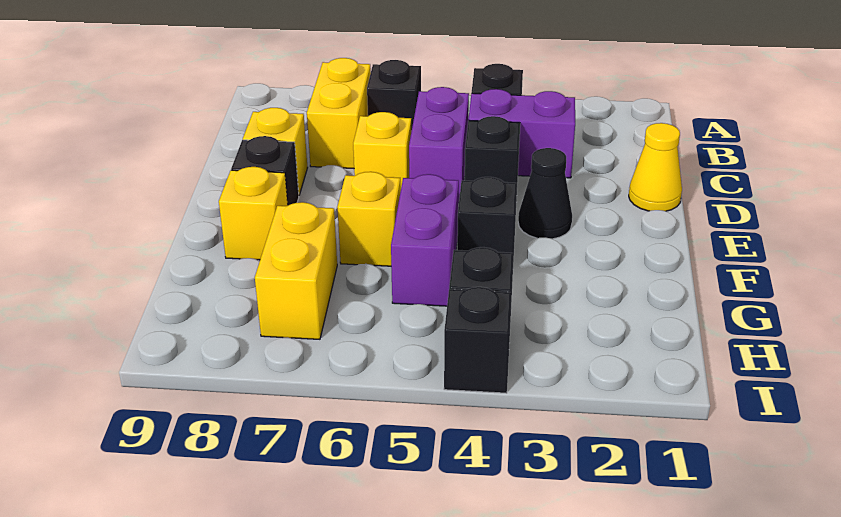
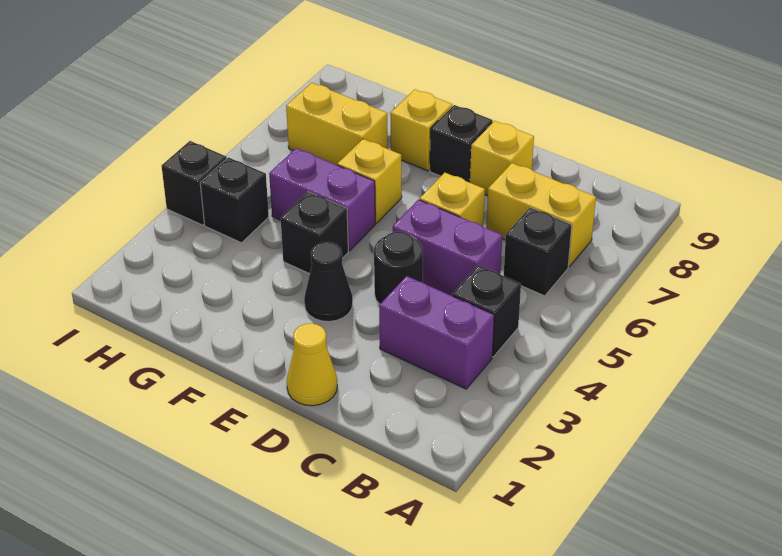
purple 1x2 brick [468,89,575,178] -> purple 1x2 brick turned to [379,276,494,389]
black 1x1 brick [465,116,520,202] -> black 1x1 round brick [374,232,423,304]

